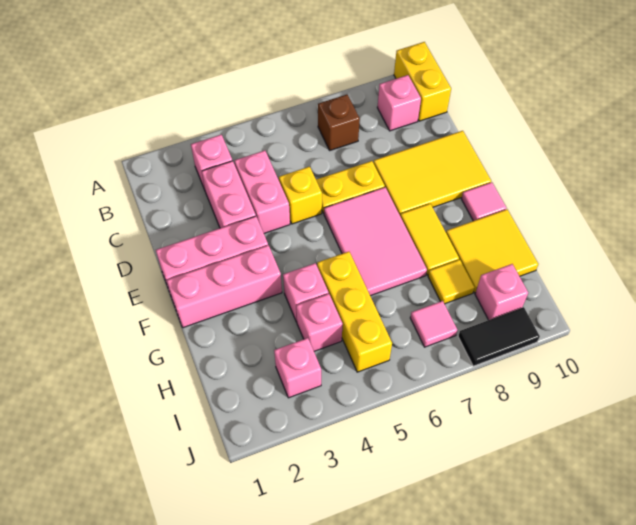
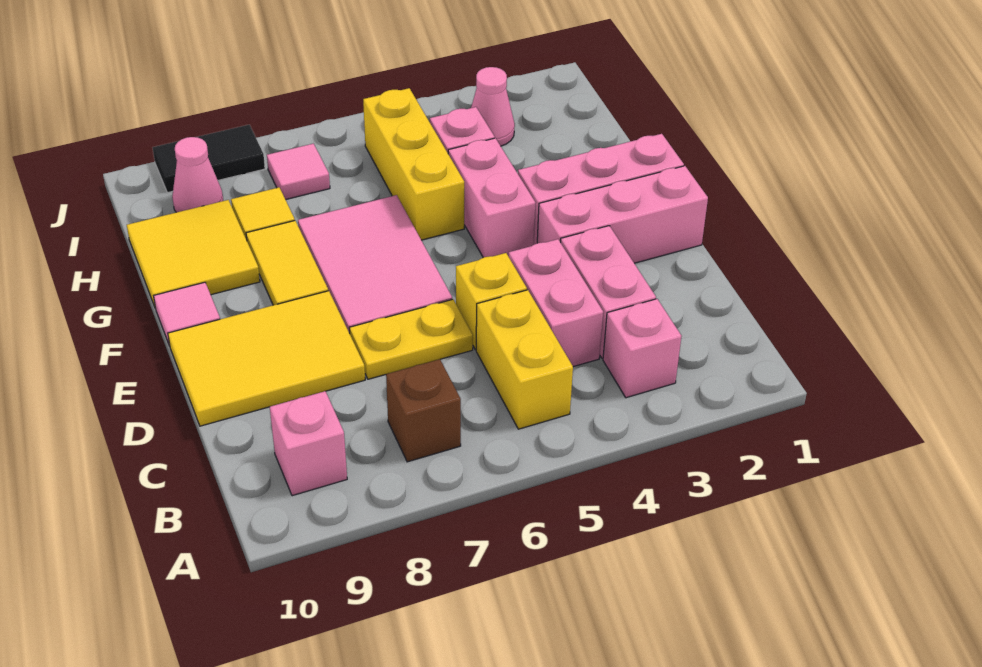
yellow 1x2 brick [394,42,451,121] -> yellow 1x2 brick moved to [476,290,573,429]
pink 1x1 brick [283,263,329,322] -> pink 1x2 brick [448,138,535,258]
pink 1x1 brick [274,338,321,398] -> pink 1x1 cone [471,67,515,146]
pink 1x1 brick [475,264,528,320] -> pink 1x1 cone [172,137,223,212]

